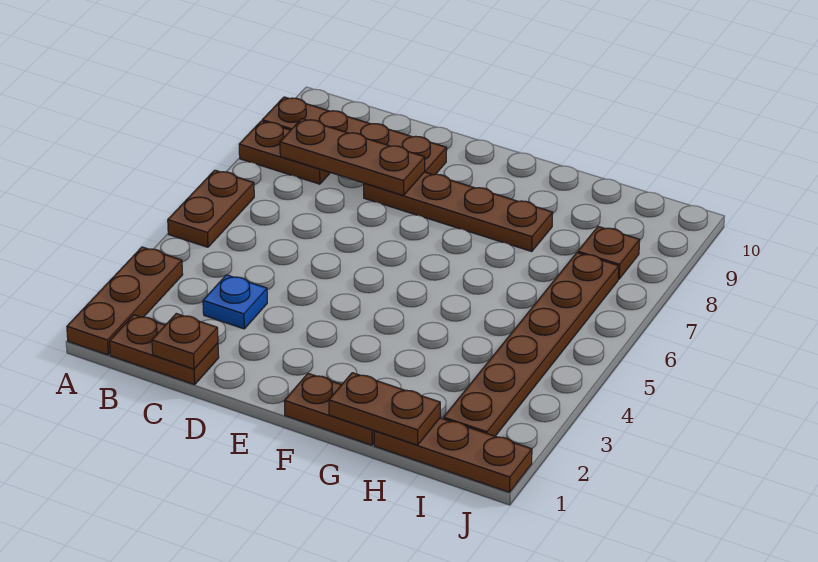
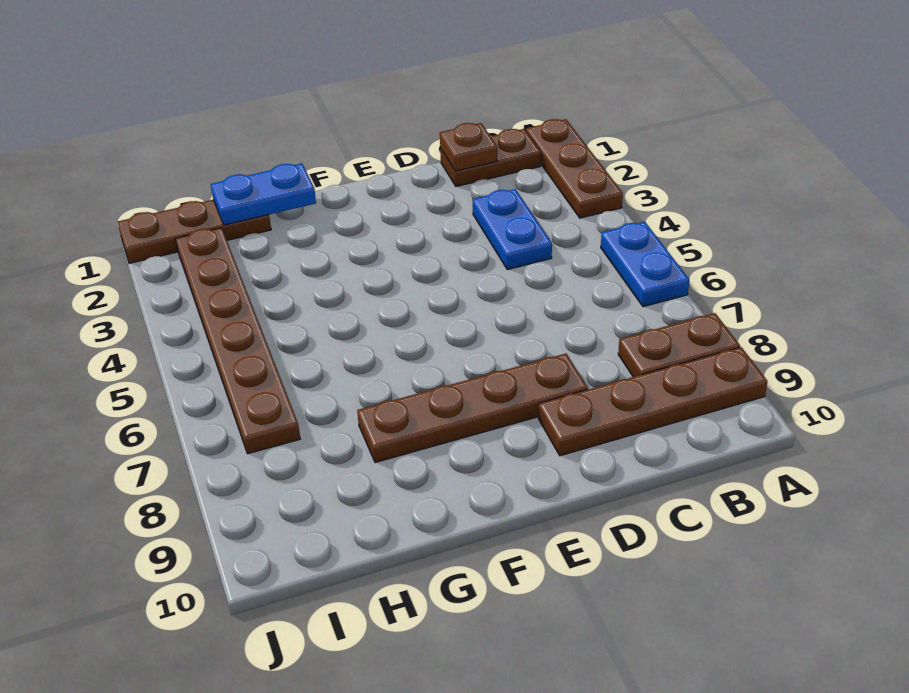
brown 1x2 plate [168,170,254,247] -> blue 1x2 plate [601,222,689,307]
brown 1x3 plate [280,119,425,196] -> none
blue 1x1 plate [203,275,267,329] -> blue 1x2 plate [473,189,552,270]
brown 1x2 plate [284,373,374,445] -> none
brown 1x2 plate [329,373,440,445] -> blue 1x2 plate [211,163,316,225]
brown 1x1 plate [578,227,640,279] -> none

